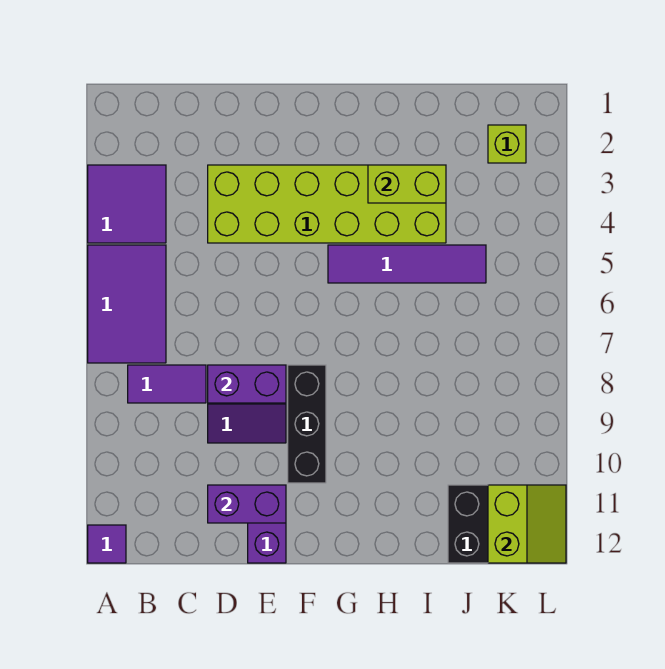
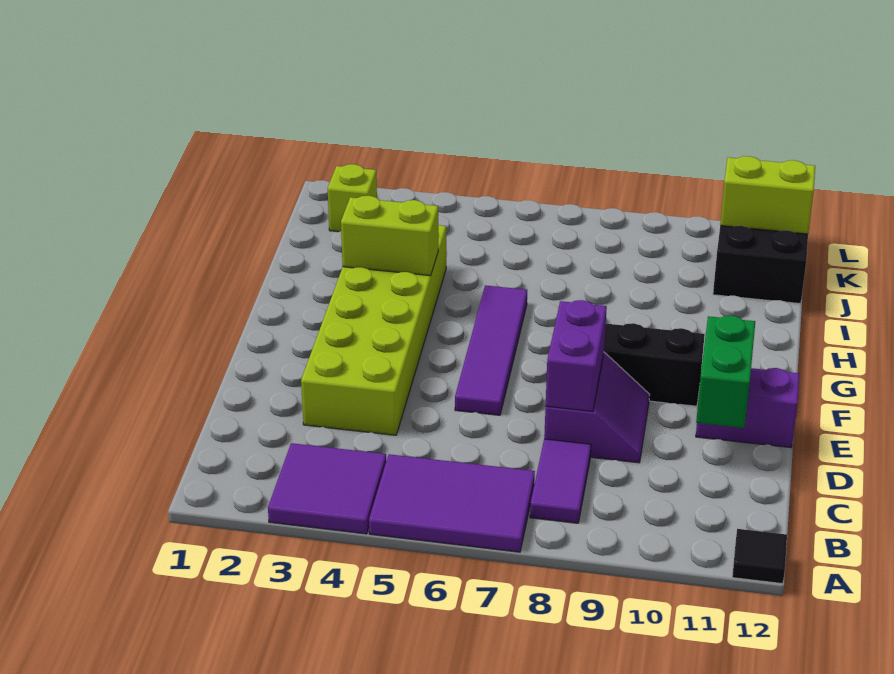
purple 1x1 tile [88,525,126,563] -> black 1x1 tile [732,529,787,584]
purple 1x2 brick [208,485,286,523] -> green 1x2 brick [696,316,755,428]
purple 1x4 tile [328,245,486,283] -> purple 1x4 tile moved to [455,285,527,415]
lime 1x2 brick [368,165,446,203] -> lime 1x2 brick turned to [341,196,438,276]

